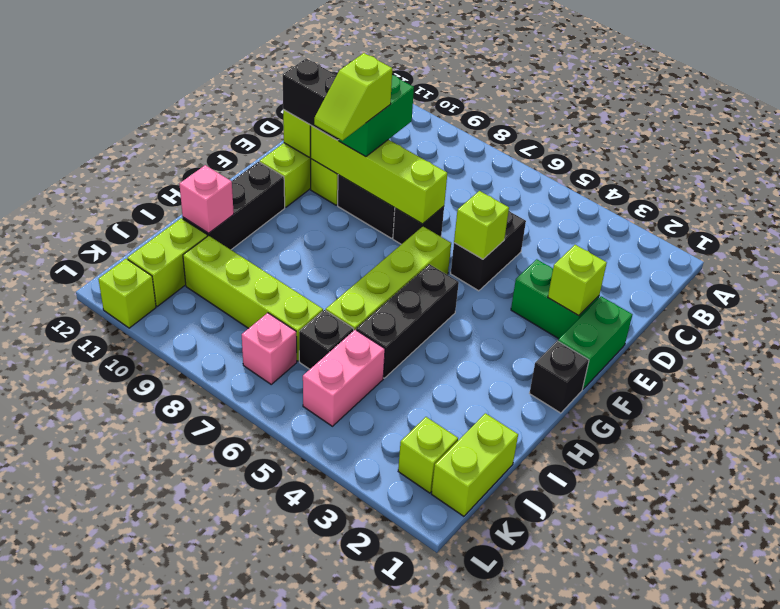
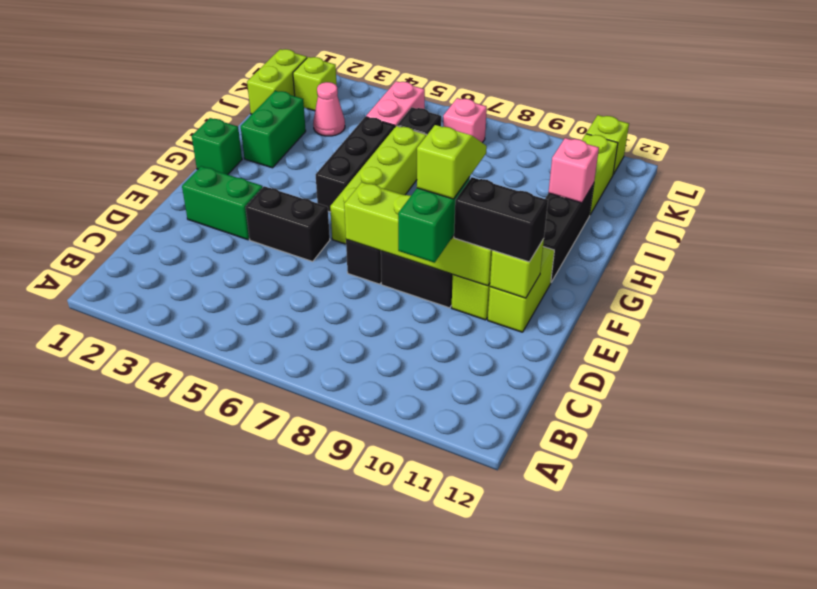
black 1x2 brick [451,211,526,291] -> black 1x2 brick turned to [246,186,330,261]
green 1x2 brick [558,296,632,389] -> green 1x2 brick moved to [241,91,306,168]
lime 1x1 brick [548,245,607,315] -> none
lime 1x1 brick [454,191,509,259] -> none
black 1x1 brick [529,341,589,413] -> green 1x1 brick [192,118,242,175]
none -> pink 1x1 cone [313,82,345,136]
lime 1x4 brick [183,236,323,361] -> none

